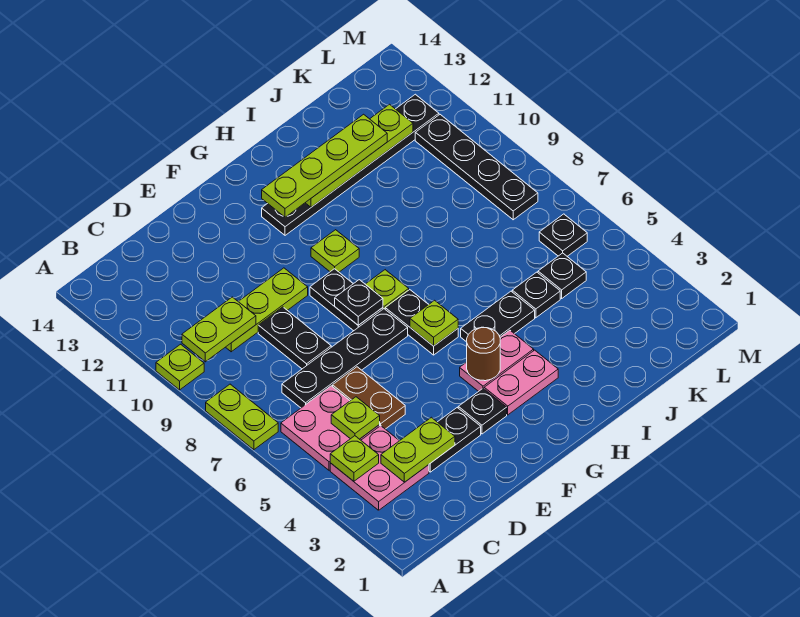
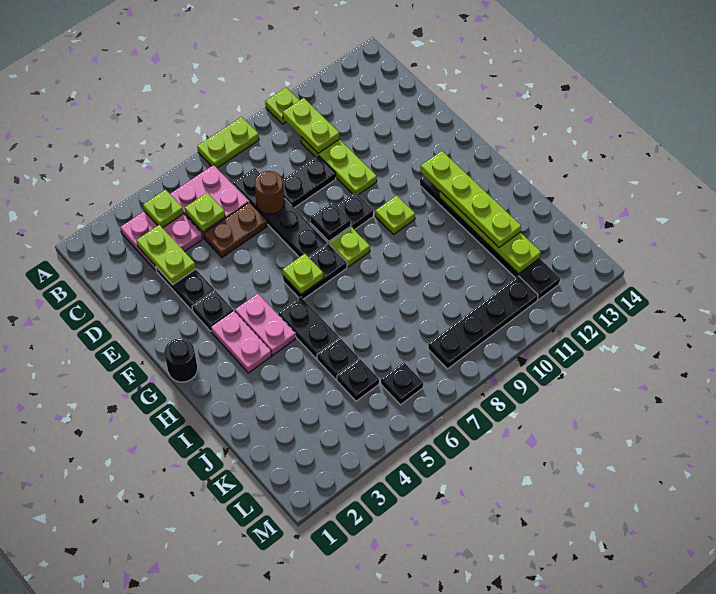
none -> black 1x1 round brick [164,338,198,382]
brown 1x1 round brick [467,327,500,381] -> brown 1x1 round brick moved to [254,171,284,214]

